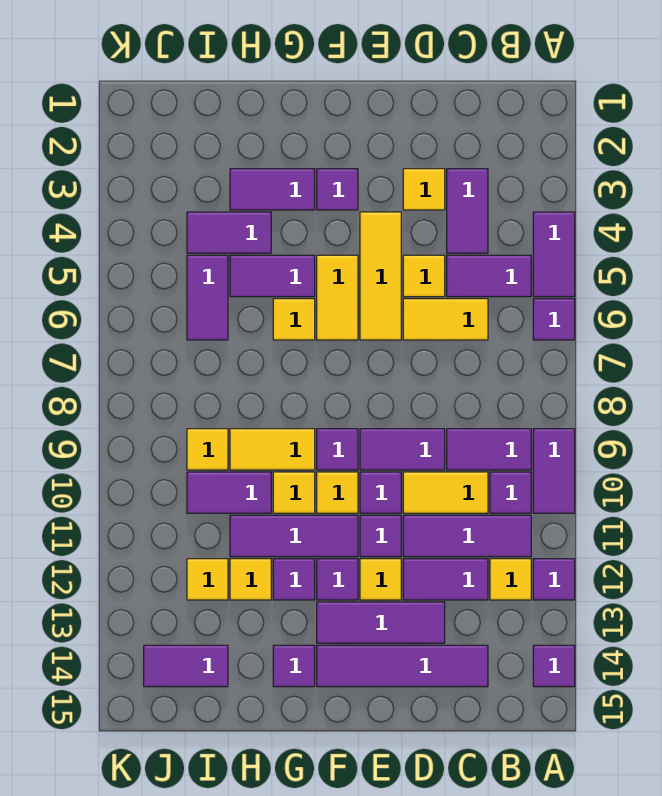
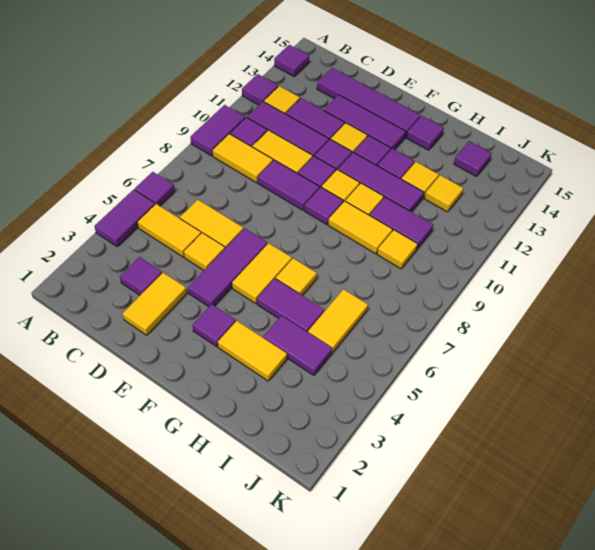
purple 1x2 tile [447,255,531,297] -> yellow 1x2 tile [137,204,201,257]
purple 1x2 tile [447,429,531,470] -> yellow 1x2 tile [213,134,273,183]
purple 1x2 tile [447,169,488,253] -> purple 1x1 tile [120,257,162,295]
yellow 1x1 tile [403,169,445,210] -> yellow 1x2 tile [123,273,187,335]
yellow 1x3 tile [360,212,401,340] -> purple 1x3 tile [188,228,267,307]
purple 1x2 tile [230,169,315,210] -> yellow 1x2 tile [218,321,287,381]
purple 1x2 tile [187,255,228,340] -> yellow 1x2 tile [308,289,368,353]
purple 1x2 tile [144,645,228,687] -> purple 1x1 tile [454,141,492,176]

